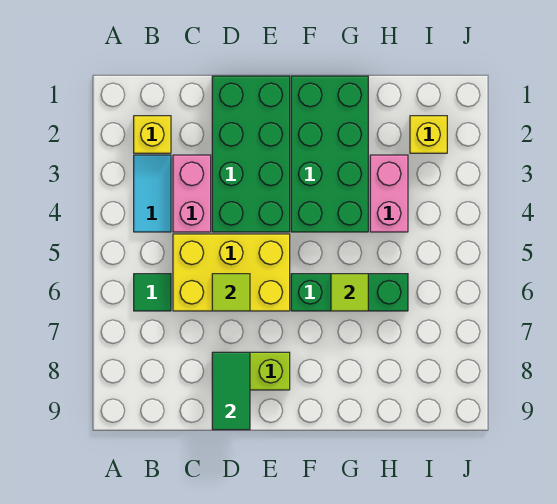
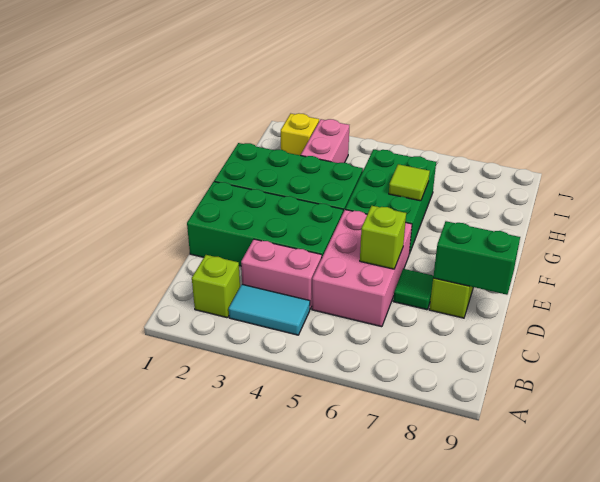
yellow 1x1 brick [134,116,171,153] -> lime 1x1 brick [192,255,240,318]
green 1x1 tile [134,274,171,311] -> green 1x1 tile moved to [393,269,433,310]
yellow 2x3 brick [173,234,290,311] -> pink 2x3 brick [312,210,412,327]
lime 1x1 tile [212,274,250,311] -> lime 1x1 brick [360,206,406,269]
green 1x2 tile [212,352,250,430] -> green 1x2 brick [433,221,520,295]
green 1x3 brick [291,274,408,311] -> green 2x3 brick [345,149,436,254]
pink 1x2 brick [370,155,408,232] -> pink 1x2 brick turned to [301,119,349,163]

